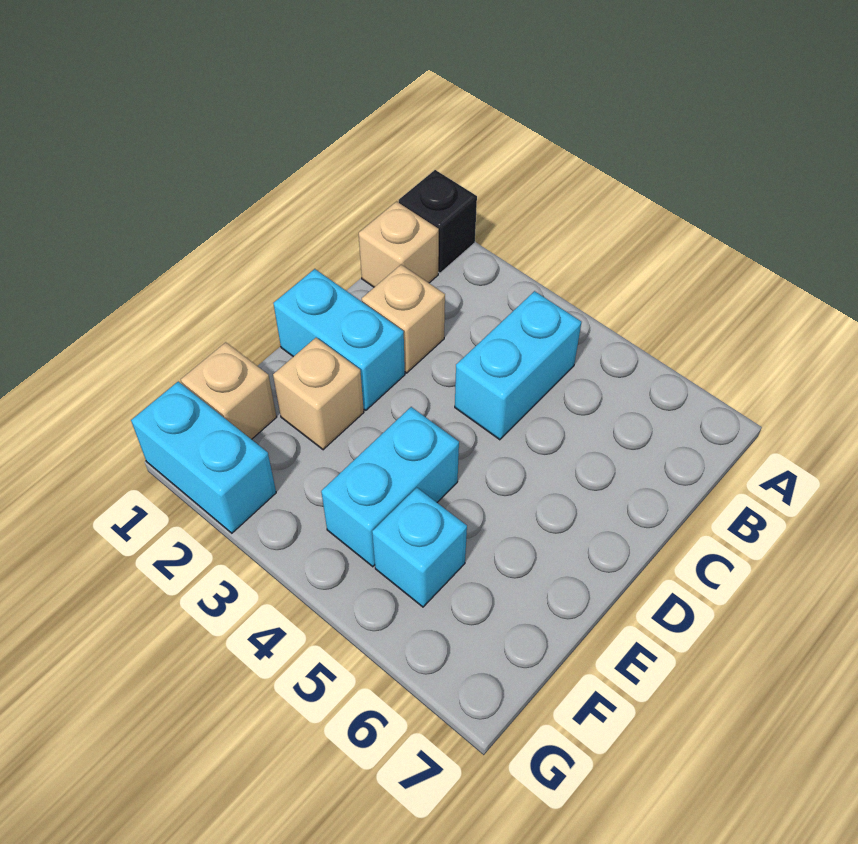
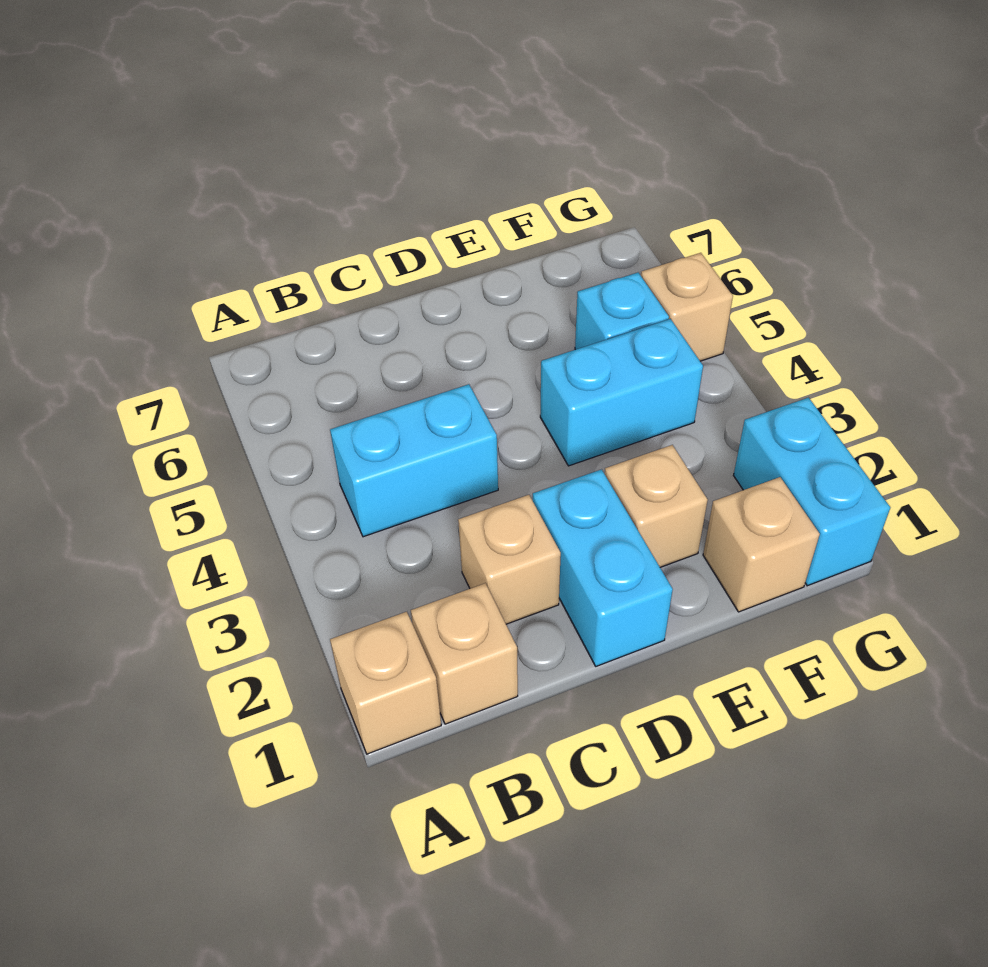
black 1x1 brick [399,170,477,273] -> tan 1x1 brick [330,612,441,754]
none -> tan 1x1 brick [641,253,733,361]

